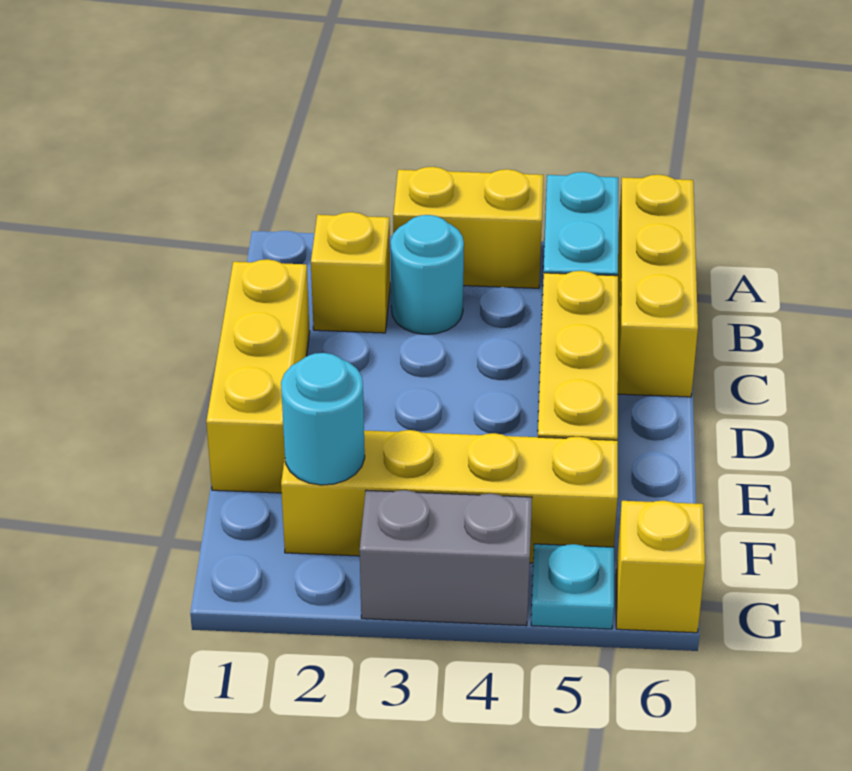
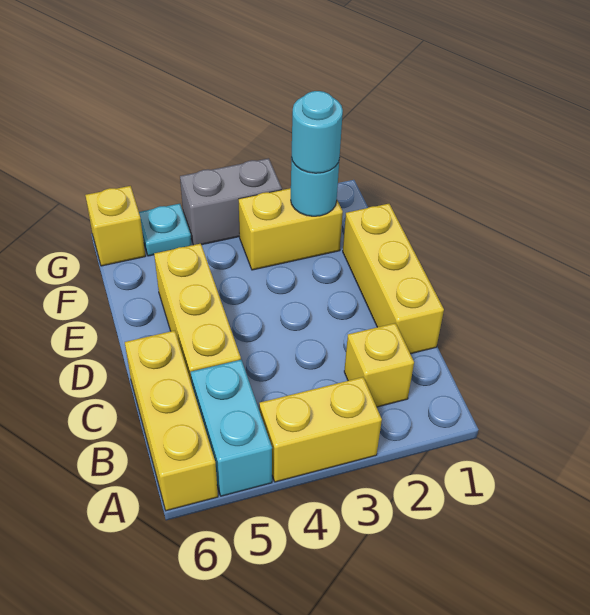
cyan 1x1 round brick [391,215,464,334] -> cyan 1x1 round brick moved to [292,91,343,173]
yellow 1x4 brick [281,430,618,563] -> yellow 1x2 brick [238,188,343,270]

